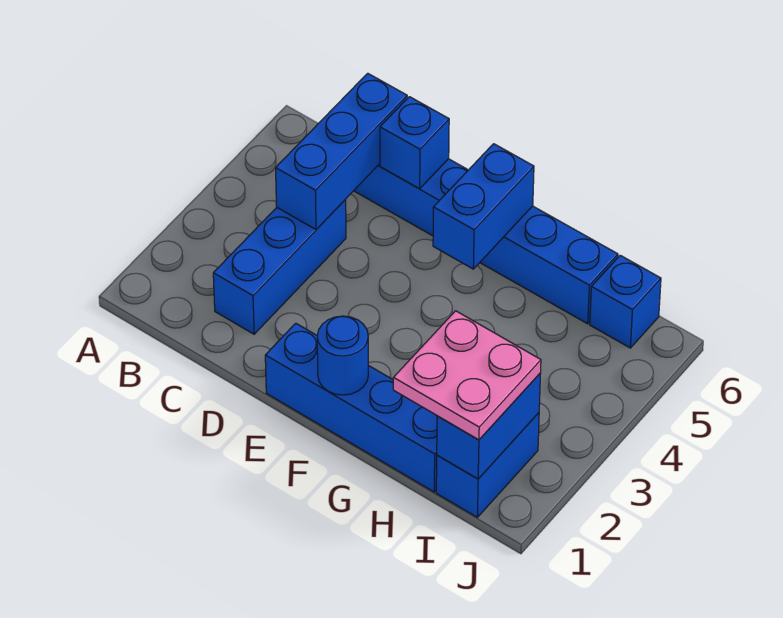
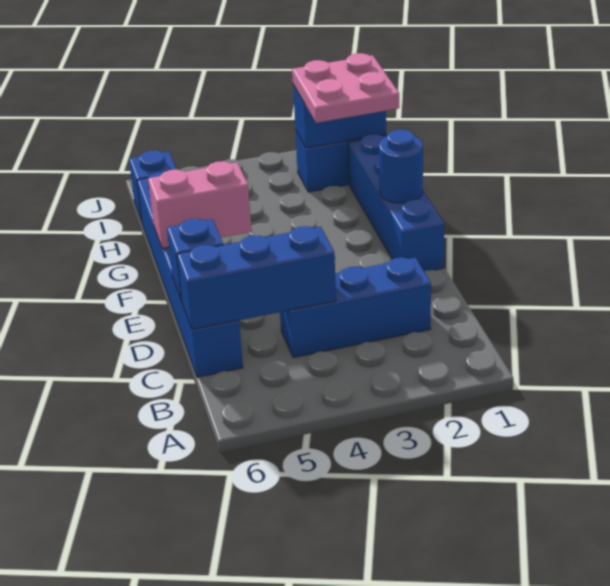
blue 1x2 brick [433,144,534,269] -> pink 1x2 brick [148,161,252,249]

